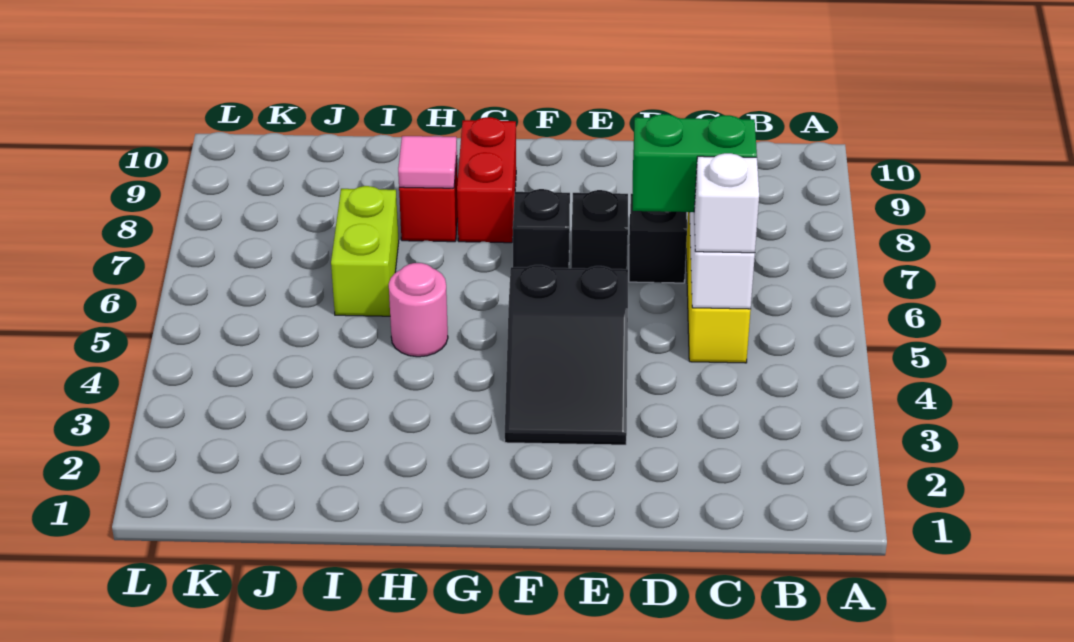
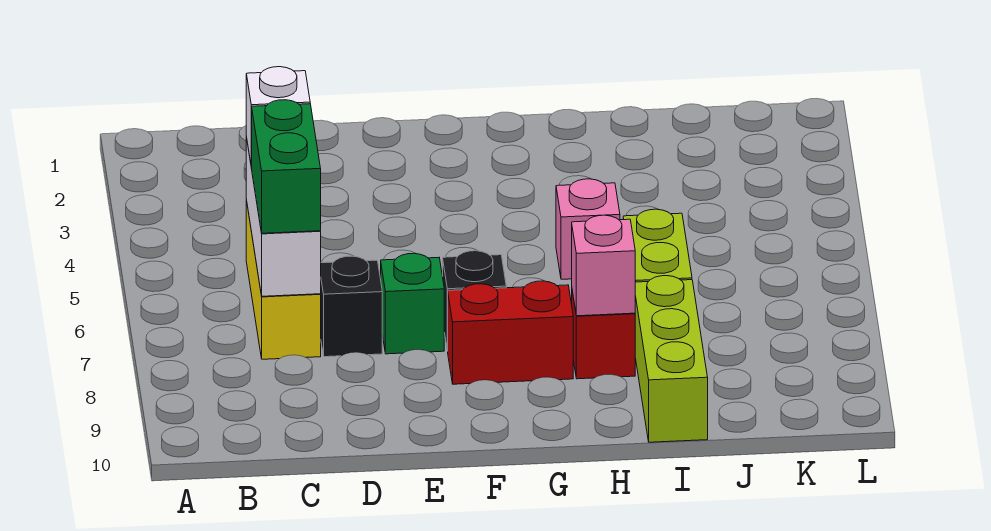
green 1x2 brick [633,114,757,212] -> green 1x2 brick turned to [251,100,321,233]
black 2x3 slope [505,265,628,445] -> none
black 1x1 brick [571,190,628,269] -> green 1x1 brick [381,253,444,354]
red 1x2 brick [457,117,516,243] -> red 1x2 brick turned to [448,281,573,384]
pink 1x1 round brick [389,263,448,357] -> pink 1x1 brick [556,179,620,279]
pink 1x1 tile [398,136,457,188] -> pink 1x1 brick [572,215,635,316]
none -> lime 1x3 brick [635,276,708,442]

